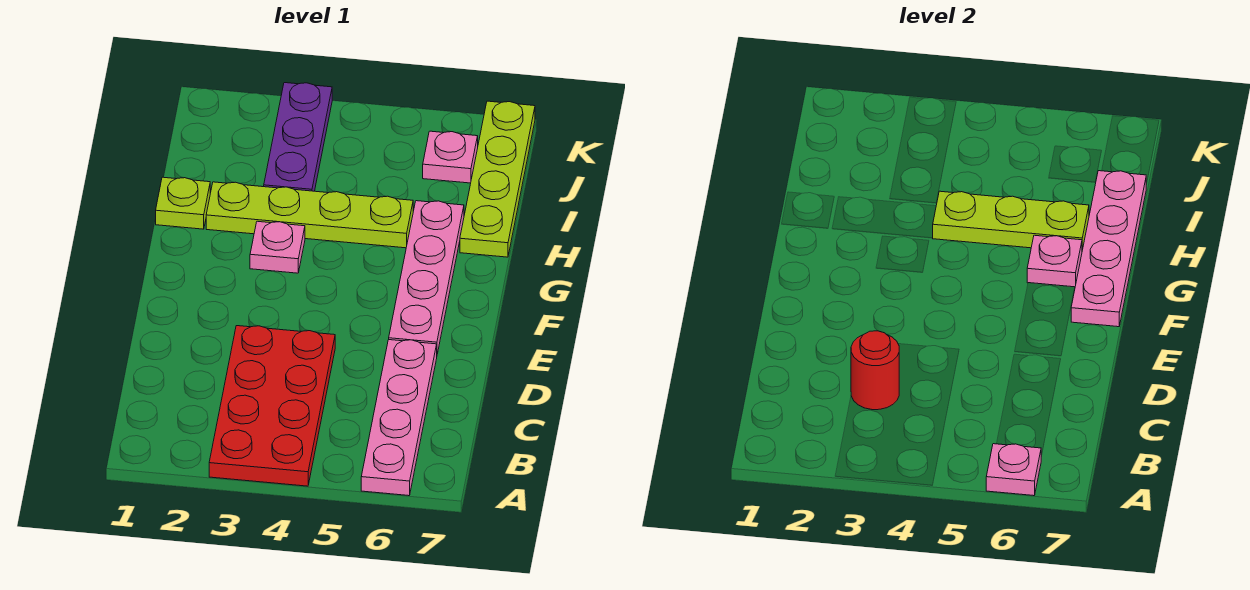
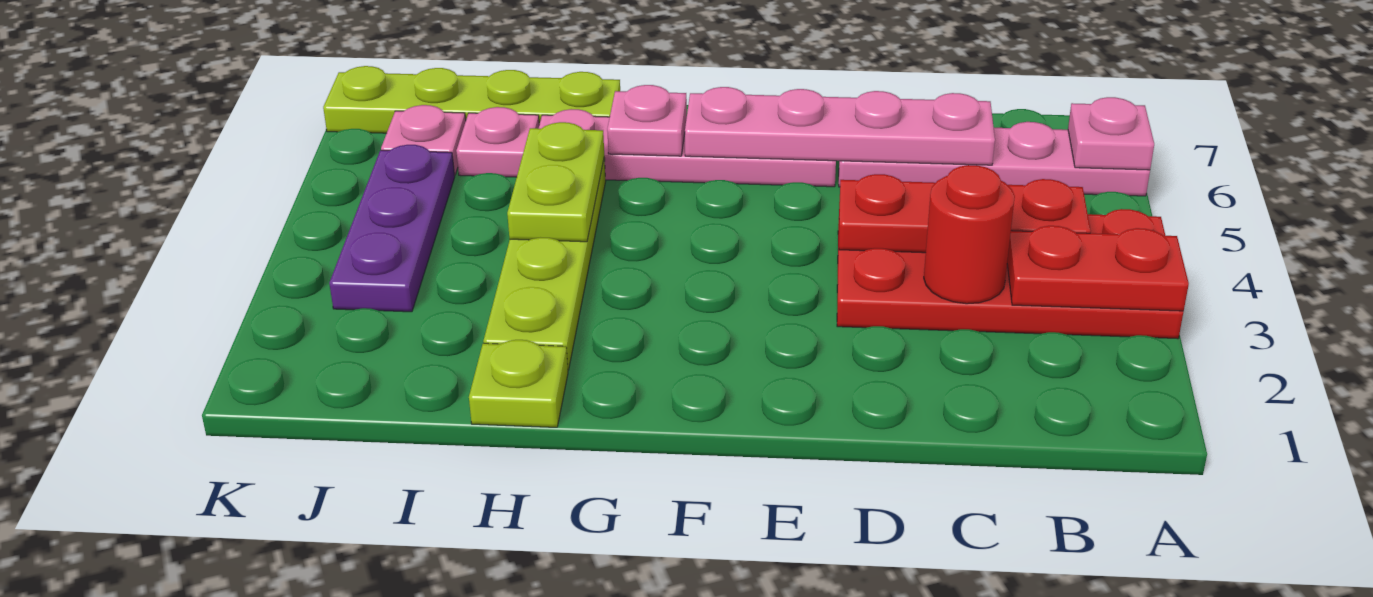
none -> red 1x2 plate [1007,226,1189,311]
none -> red 1x3 plate [839,174,1091,253]
pink 1x4 plate [1071,171,1146,327] -> pink 1x4 plate moved to [685,87,995,165]
pink 1x1 plate [250,221,305,273] -> pink 1x1 plate moved to [456,107,539,177]
lime 1x3 plate [933,191,1089,250] -> lime 1x2 plate [507,122,604,242]
purple 1x3 plate [264,83,332,191] -> purple 1x3 plate turned to [329,145,455,312]

